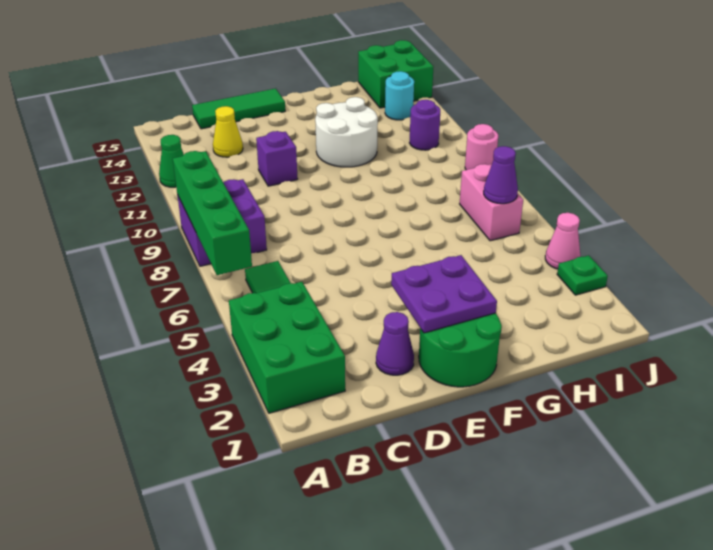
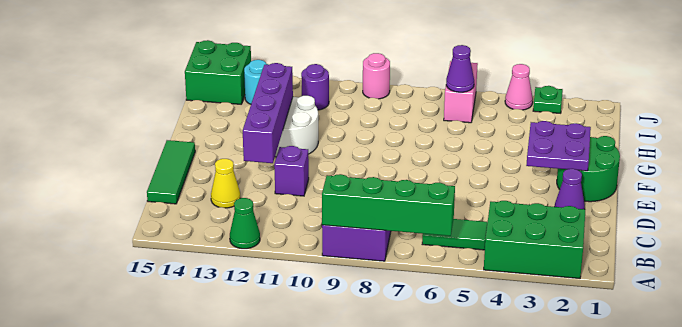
none -> purple 1x4 brick [243,63,293,163]
pink 1x2 brick [460,164,523,241] -> pink 1x2 brick turned to [444,61,478,123]

